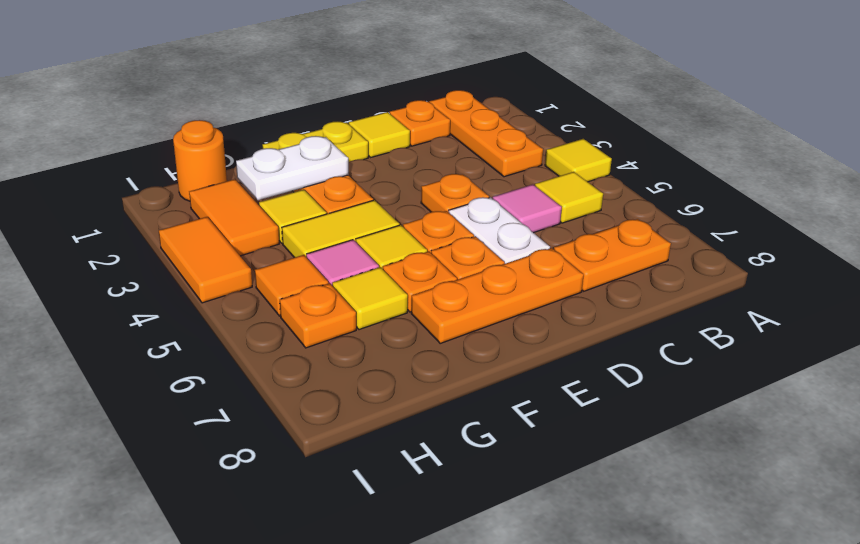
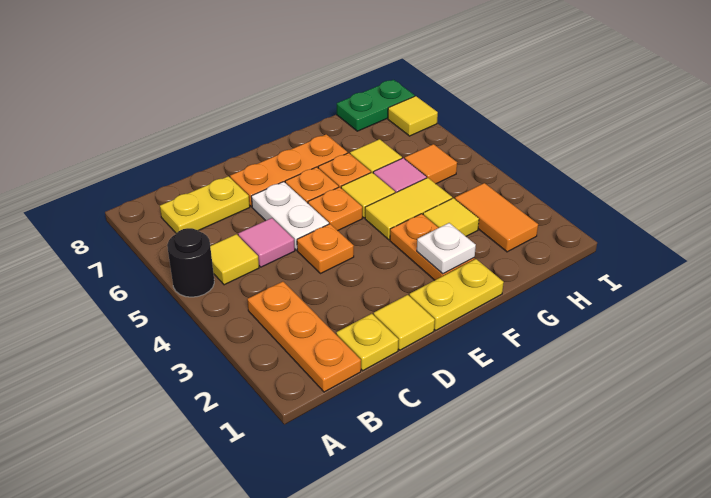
yellow 1x1 tile [545,139,612,182] -> yellow 1x1 tile moved to [388,96,438,136]
none -> black 1x1 round brick [167,228,214,297]
orange 1x2 plate [554,219,671,291] -> yellow 1x2 plate [160,176,250,233]
orange 1x1 plate [390,100,450,146] -> yellow 1x1 plate [336,314,399,371]
white 1x2 plate [236,136,349,200] -> white 1x1 plate [417,223,476,274]
orange 1x1 round brick [173,120,227,201] -> none
orange 1x1 plate [280,283,356,348] -> none
none -> green 1x2 plate [337,80,415,131]
orange 1x2 tile [159,217,252,303] -> none

